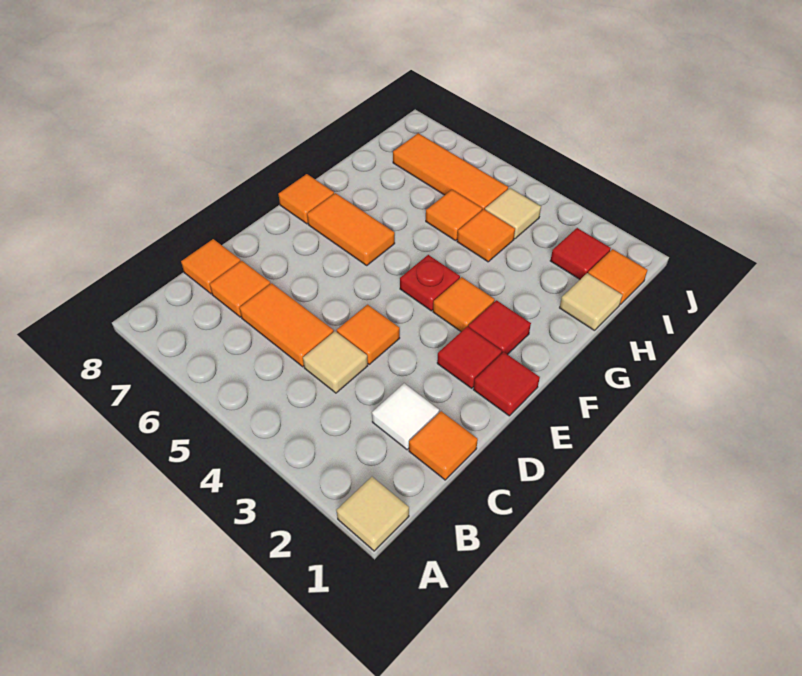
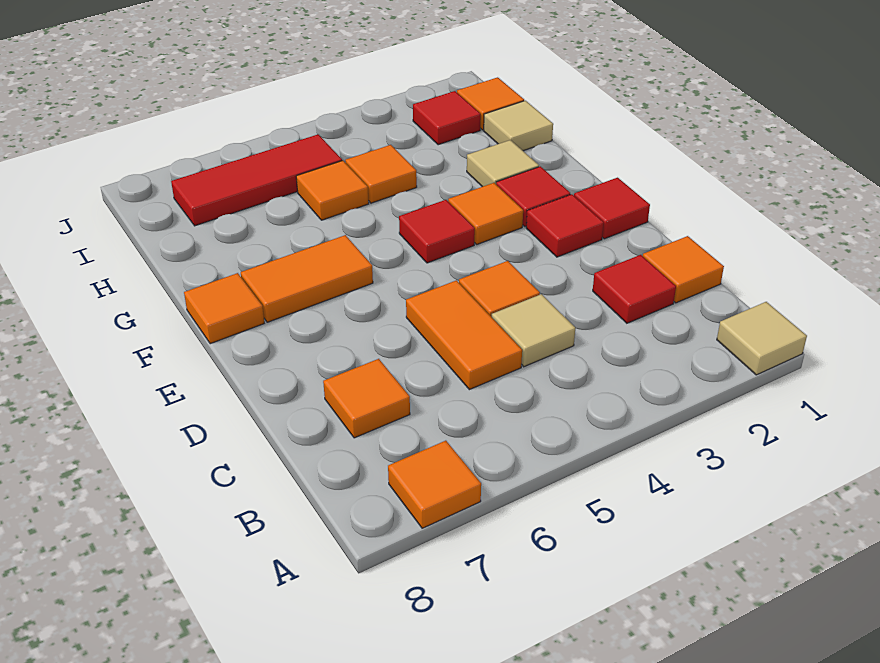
white 1x1 tile [372,383,439,450] -> red 1x1 tile [593,255,676,323]
orange 1x2 tile [240,283,334,367] -> orange 1x2 tile turned to [406,280,522,390]
orange 1x1 tile [181,239,241,294] -> orange 1x1 tile moved to [388,441,481,528]
red 1x1 plate [400,255,460,311] -> red 1x1 tile [399,200,475,263]
tan 1x1 tile [485,188,541,239] -> tan 1x1 tile moved to [467,140,539,187]
orange 1x3 tile [393,133,508,210] -> red 1x3 tile [171,134,342,226]

